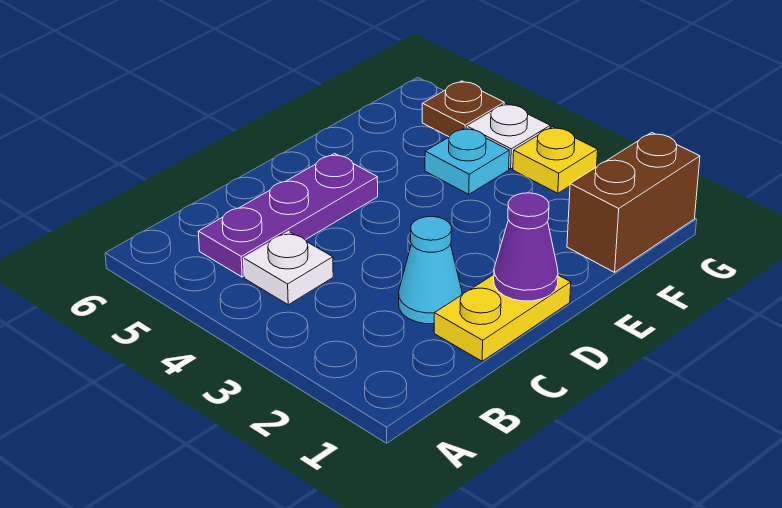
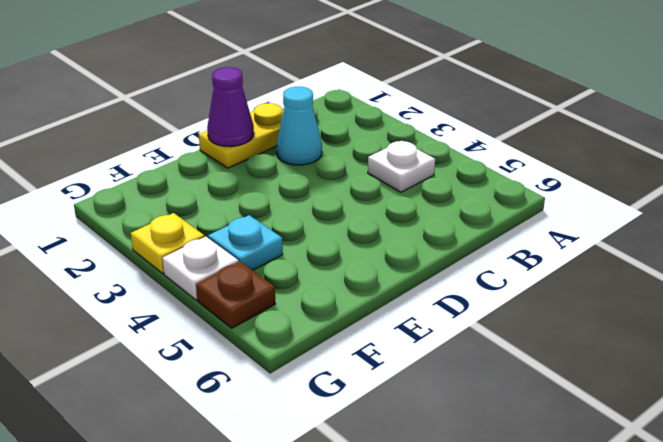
purple 1x3 plate [198,153,378,277] -> none
brown 1x2 brick [567,132,700,272] -> none

